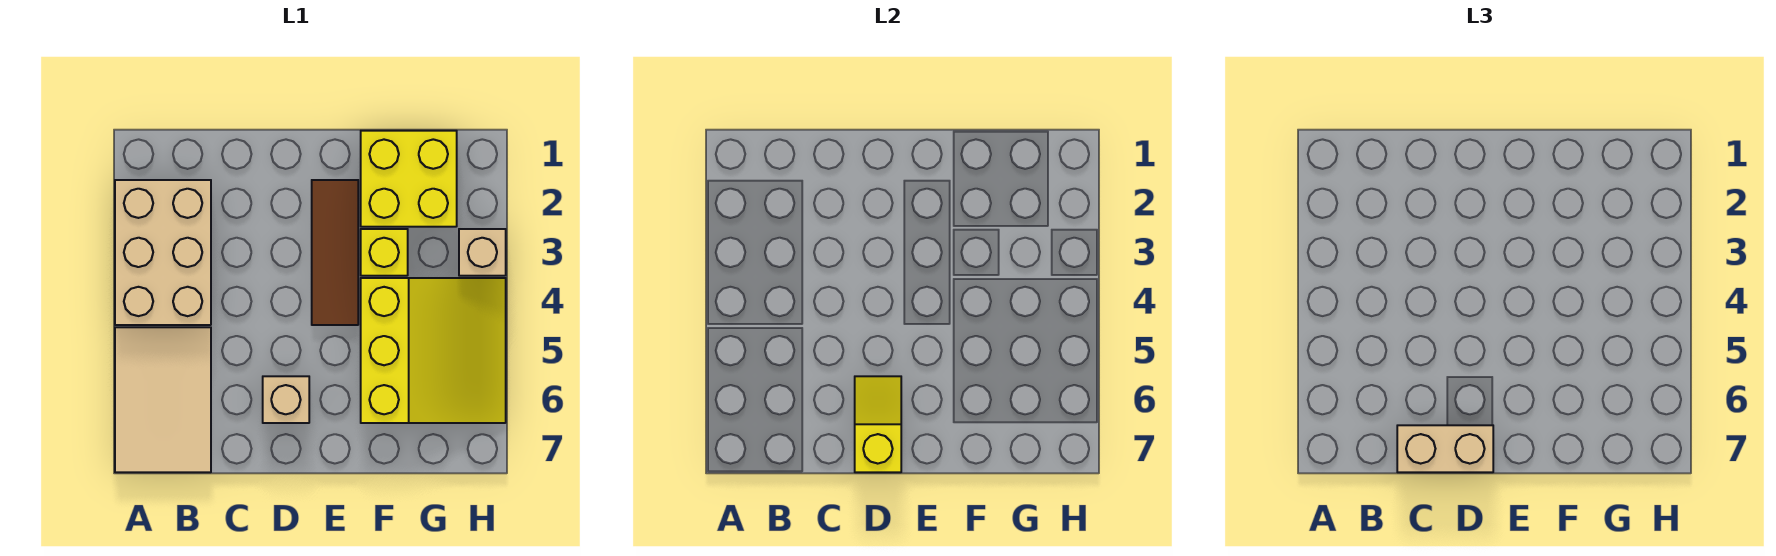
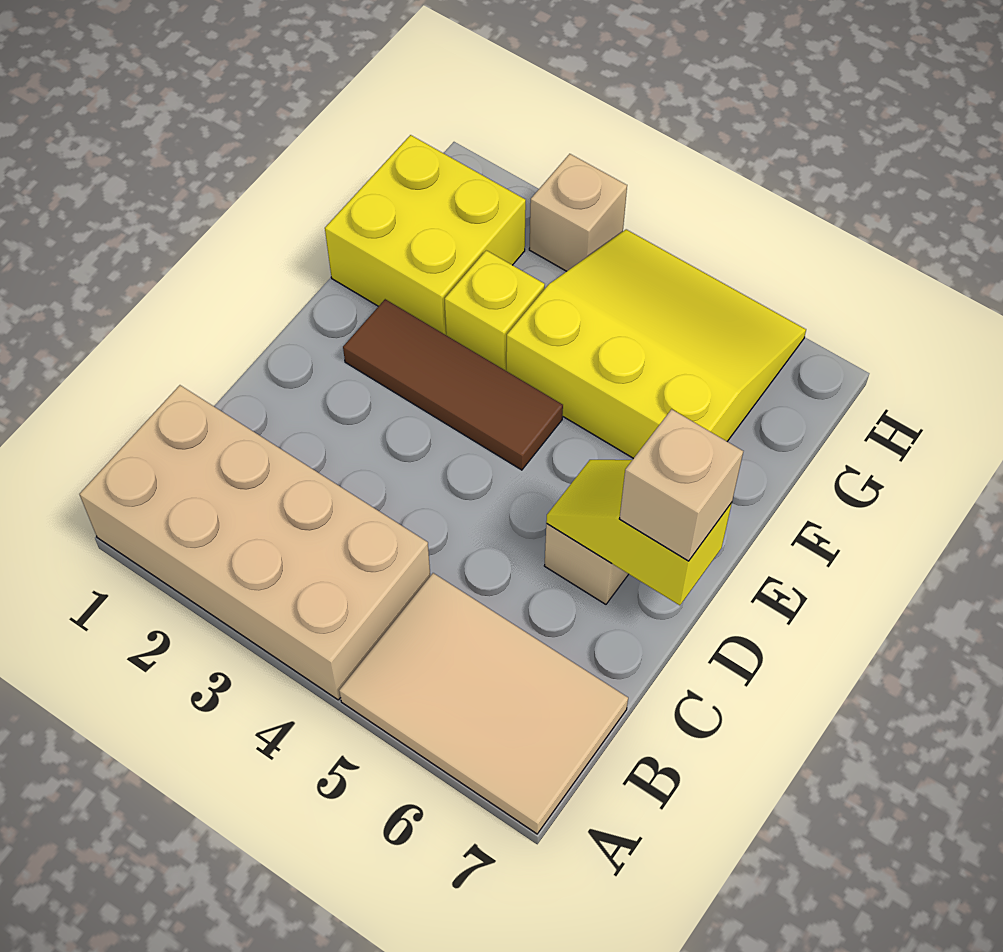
tan 2x3 brick [115,180,211,325] -> tan 2x4 brick [80,385,430,700]
tan 1x2 brick [1397,425,1493,472] -> tan 1x1 brick [619,409,743,561]

